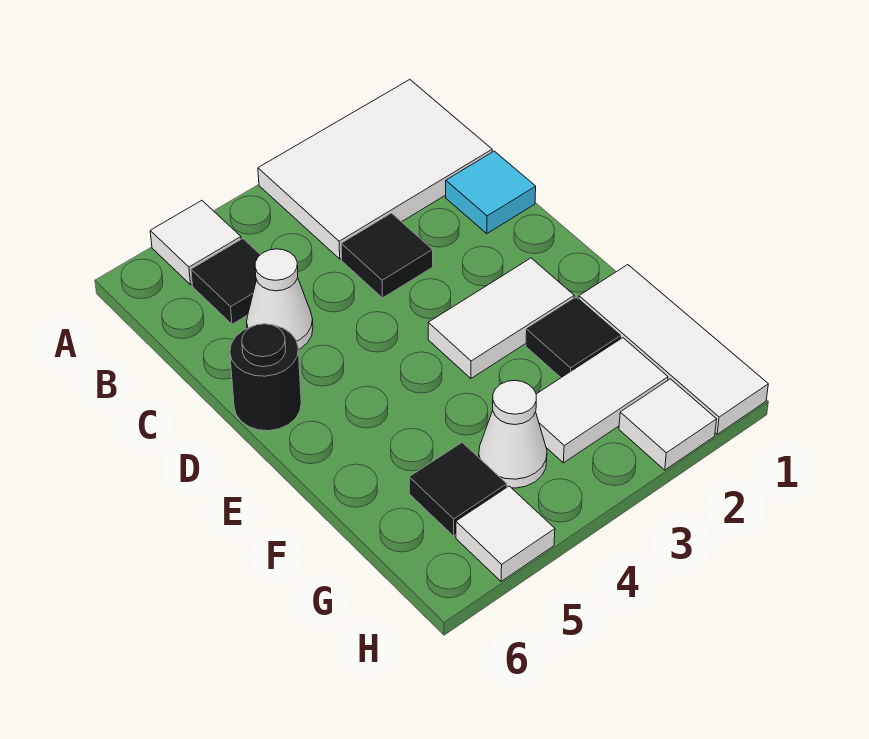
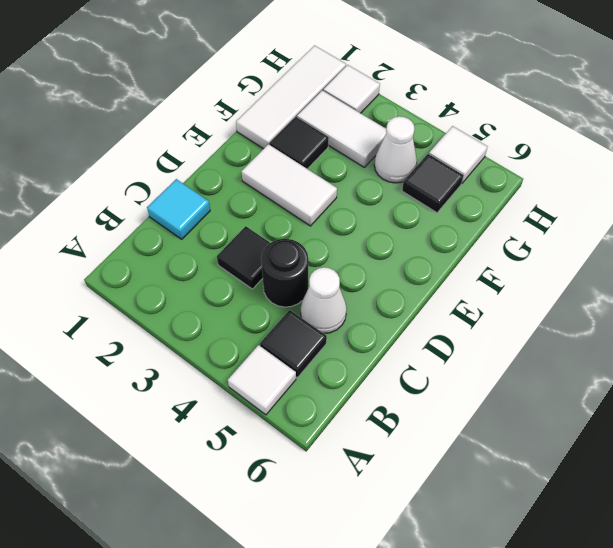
white 2x3 tile [258,80,492,259] -> none
black 1x1 round brick [230,324,301,431] -> black 1x1 round brick moved to [261,239,309,307]

